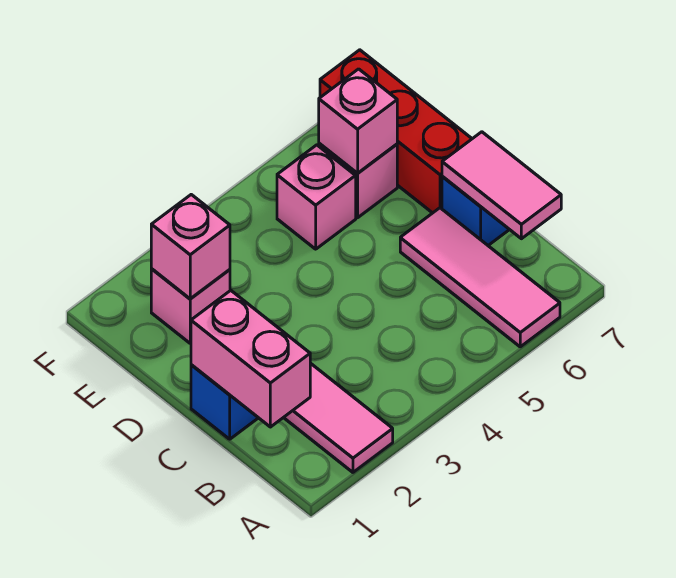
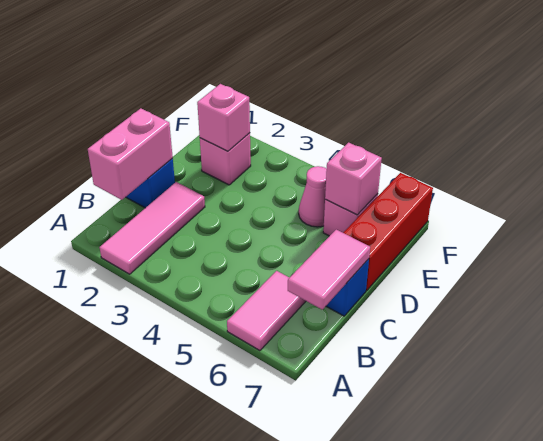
pink 1x3 tile [400,208,560,347] -> pink 1x2 tile [227,271,306,351]
pink 1x1 brick [277,145,356,249] -> pink 1x1 cone [299,166,327,227]

